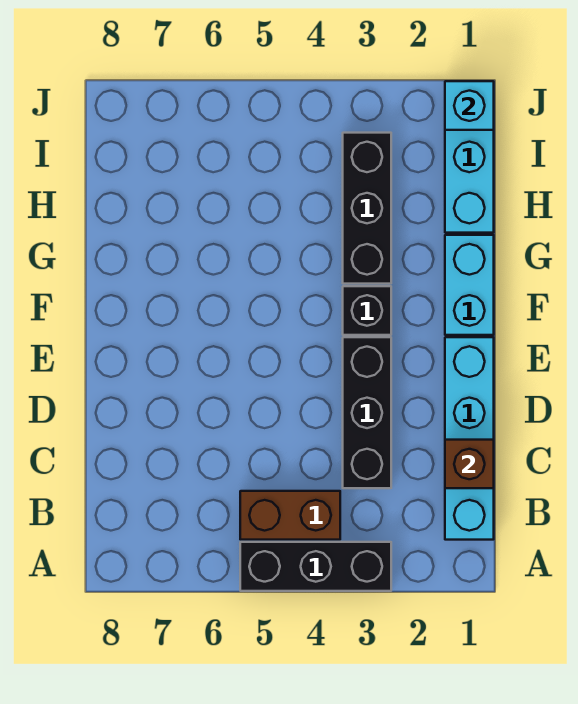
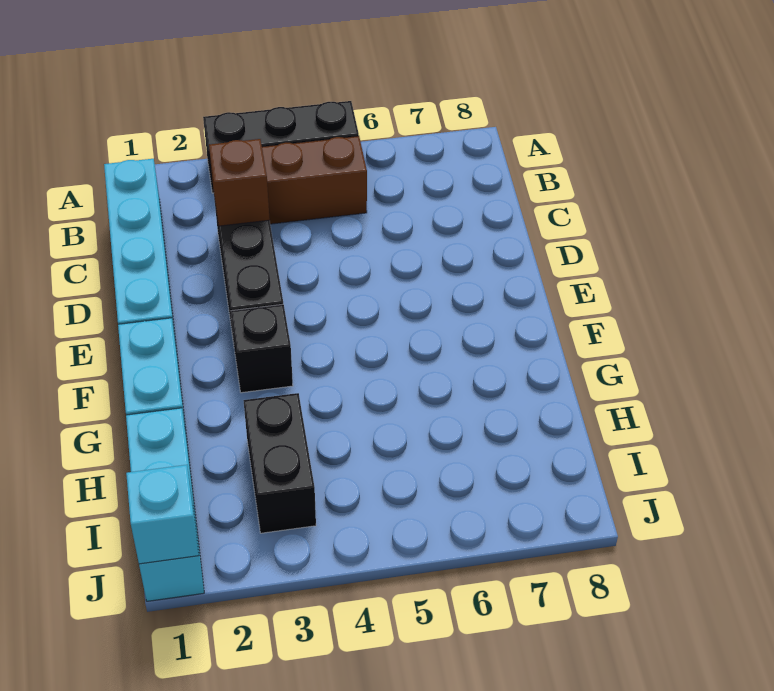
brown 1x1 brick [445,440,494,488] -> brown 1x1 brick moved to [209,139,270,226]
black 1x3 brick [343,133,391,284] -> black 1x2 brick [243,393,316,533]

